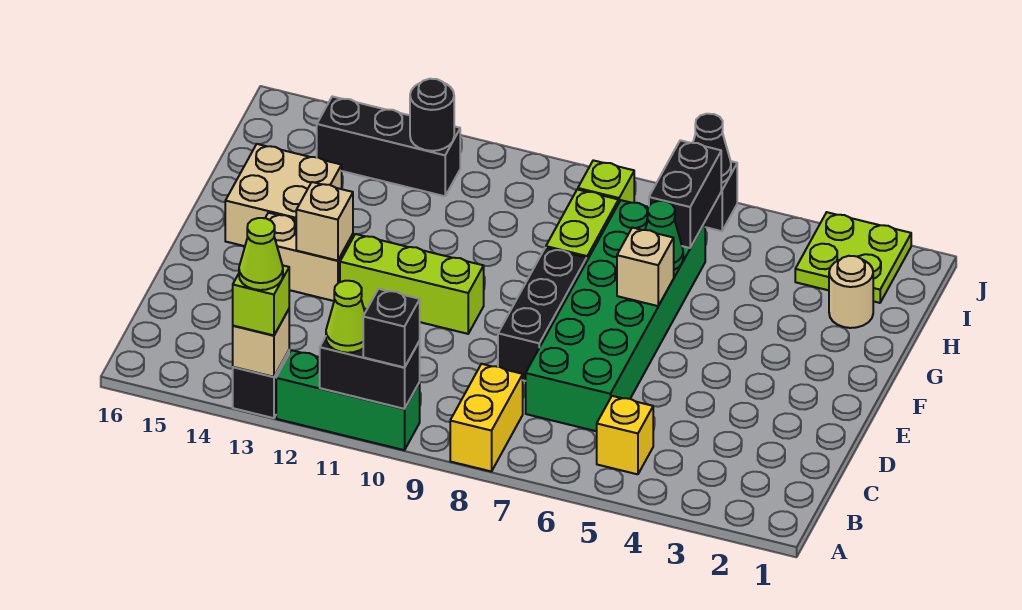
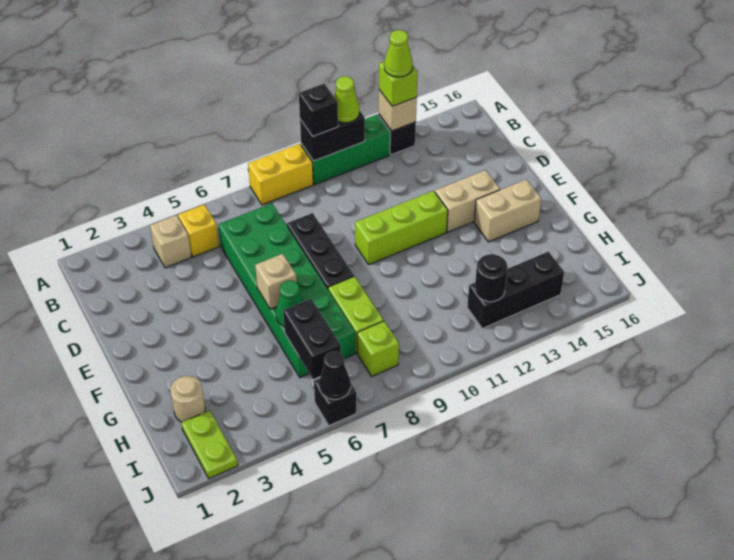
yellow 1x2 brick [450,364,523,472] -> yellow 1x2 brick turned to [248,144,313,205]
tan 1x1 brick [296,182,353,261] -> tan 1x1 brick moved to [150,215,191,268]
tan 2x2 brick [225,144,342,246] -> tan 1x2 brick [474,179,541,242]
lime 2x2 plate [795,212,911,303] -> lime 1x2 plate [181,411,238,478]

